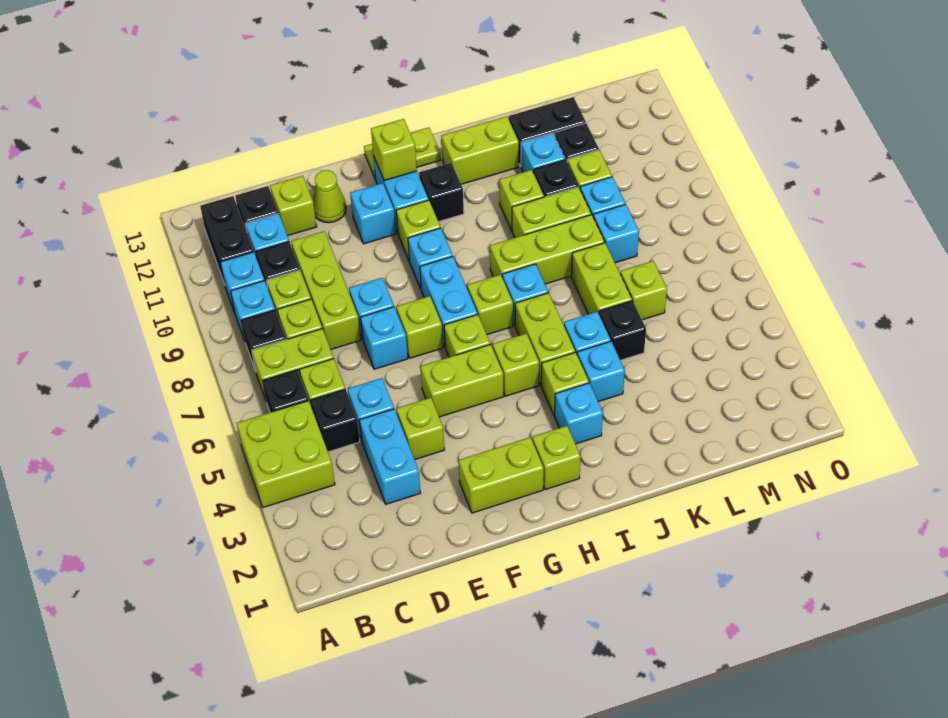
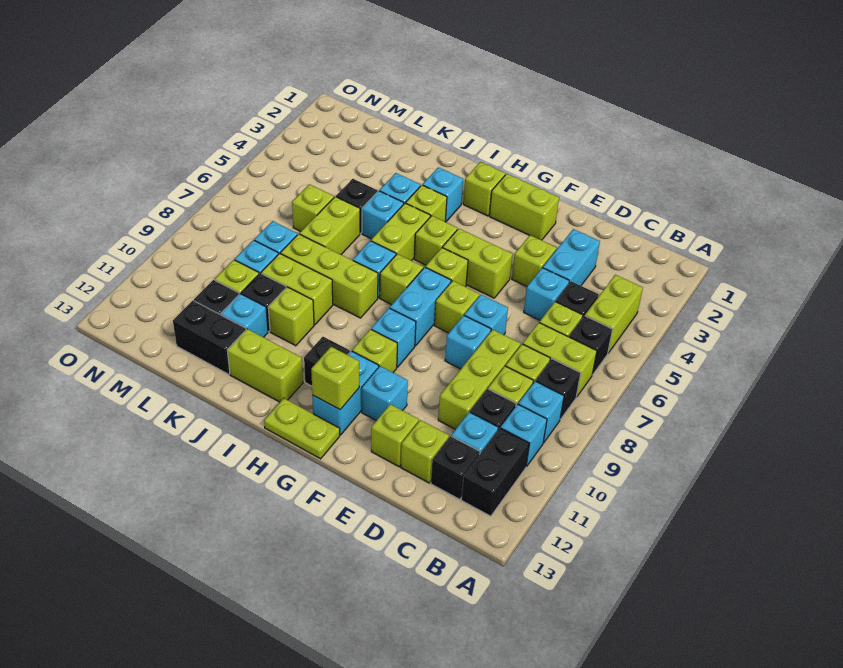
lime 2x2 brick [237,401,335,508] -> lime 1x2 brick [585,275,643,353]
lime 1x1 cone [313,170,346,223] -> lime 1x1 brick [371,404,419,467]

